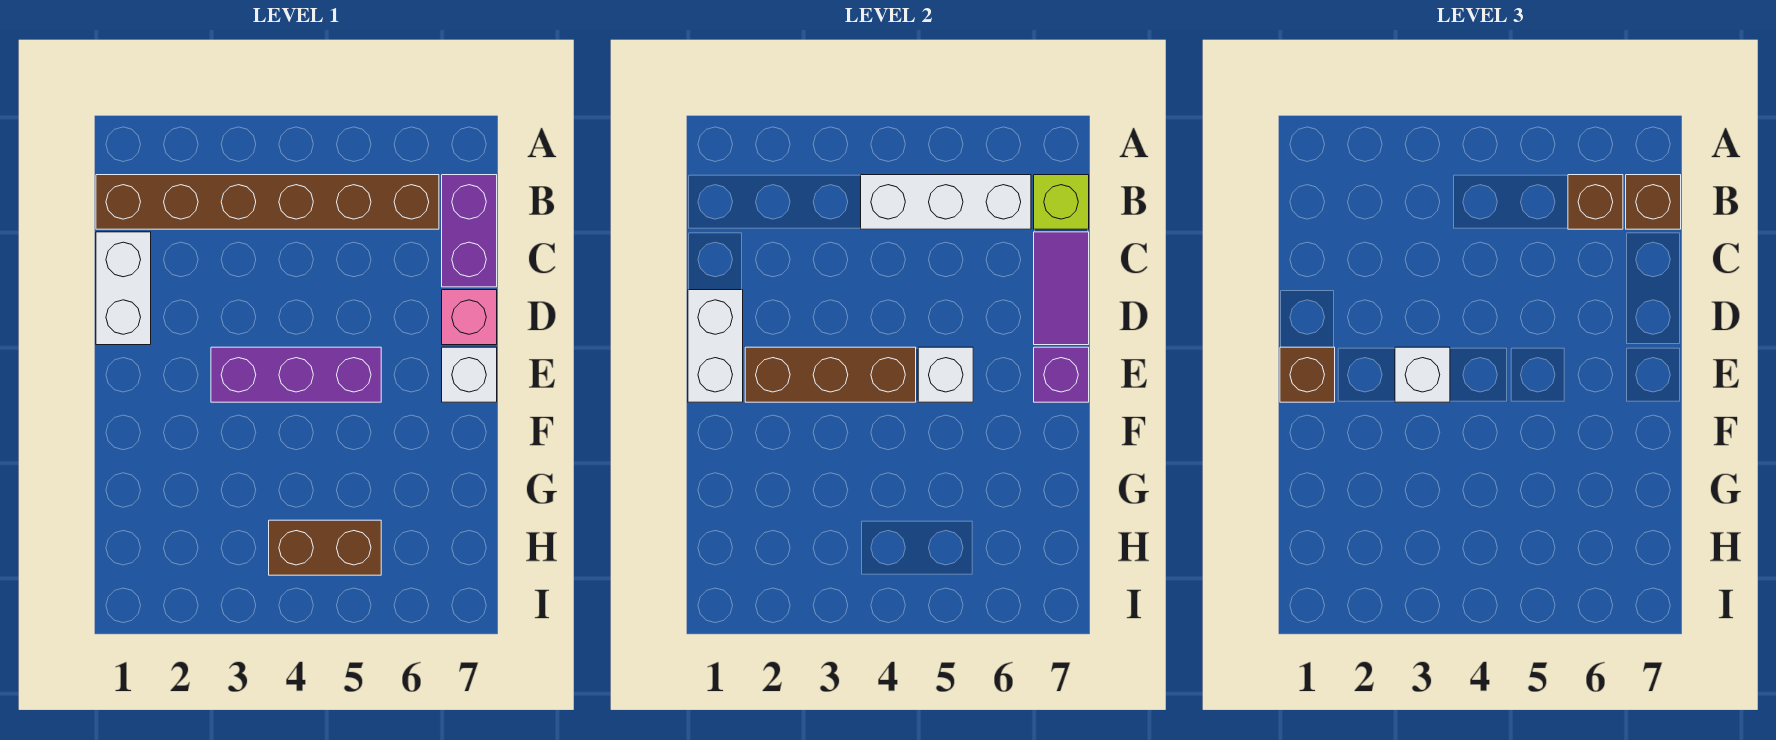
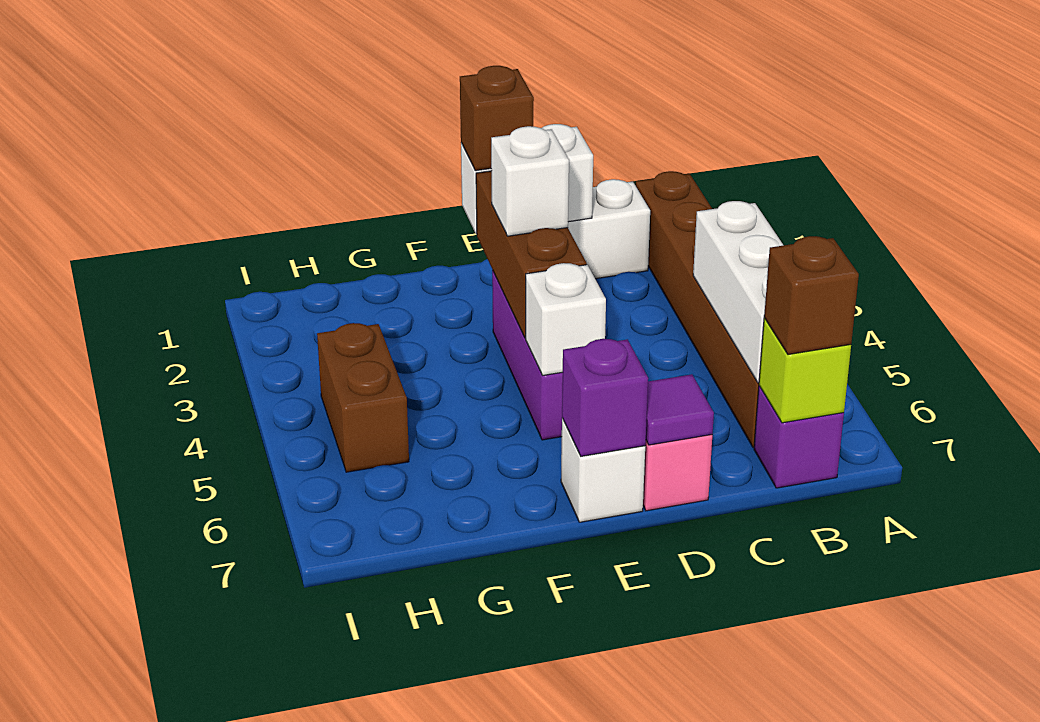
brown 1x1 brick [1568,175,1623,229] -> none
purple 1x2 brick [442,175,497,287] -> purple 1x1 brick [754,386,844,488]
purple 1x2 tile [1034,232,1089,345] -> purple 1x1 tile [646,374,714,445]

